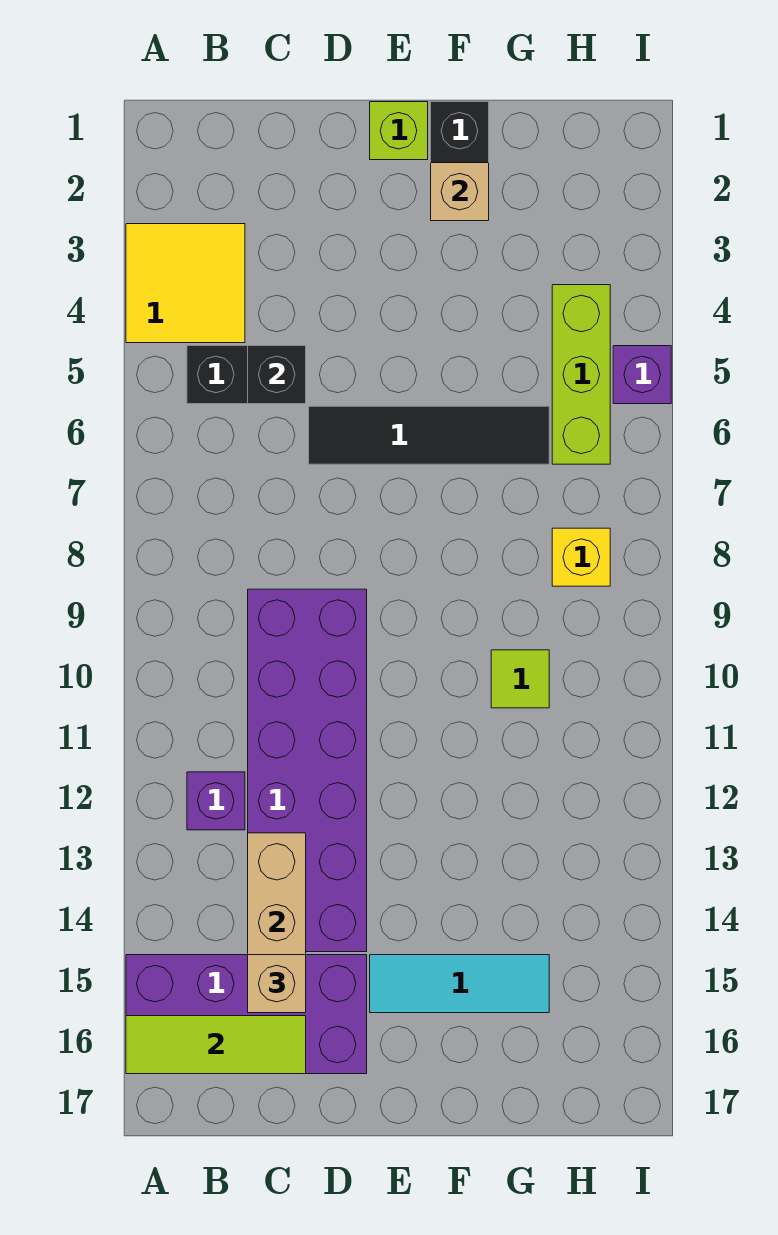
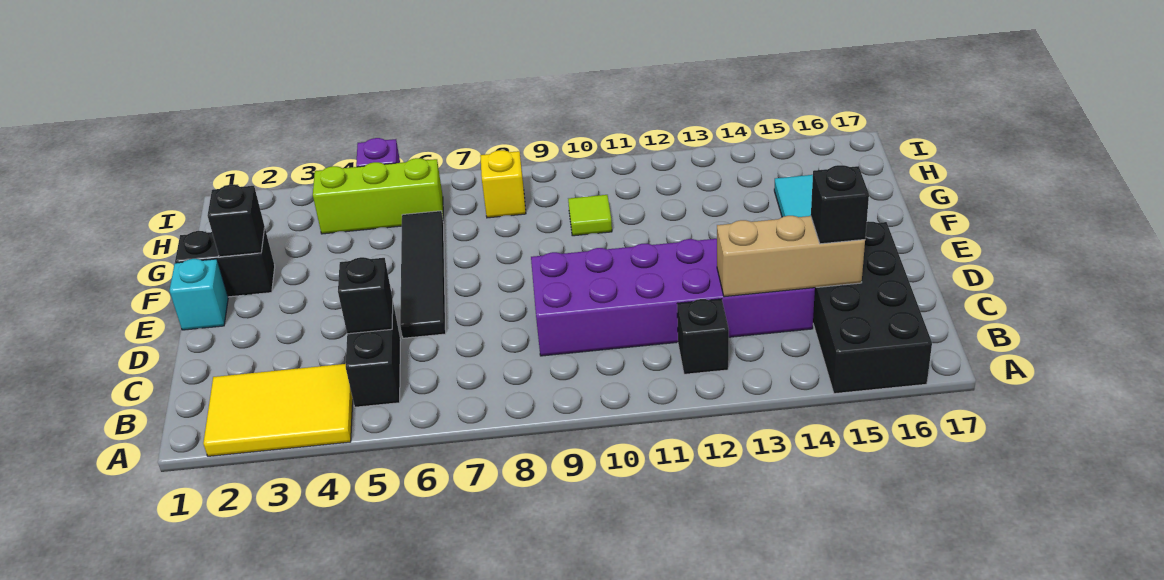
yellow 2x2 tile [126,224,245,343] -> yellow 2x3 tile [203,364,353,456]
purple 2x4 brick [126,955,367,1074] -> black 2x4 brick [813,221,932,394]
lime 1x3 tile [126,1016,306,1074] -> none
purple 1x1 brick [187,772,245,830] -> black 1x1 brick [677,299,729,374]
tan 1x1 brick [248,955,306,1013] -> black 1x1 brick [811,165,869,244]
lime 1x1 brick [370,102,428,160] -> cyan 1x1 brick [169,259,228,330]
tan 1x1 brick [431,163,489,221] -> black 1x1 brick [208,185,265,257]

